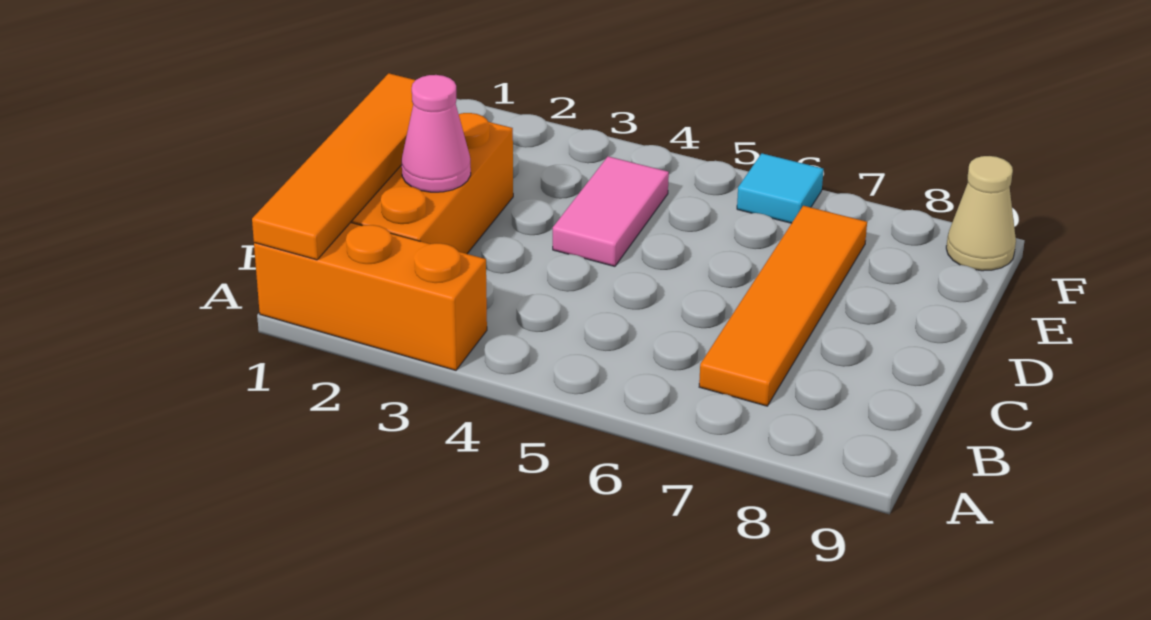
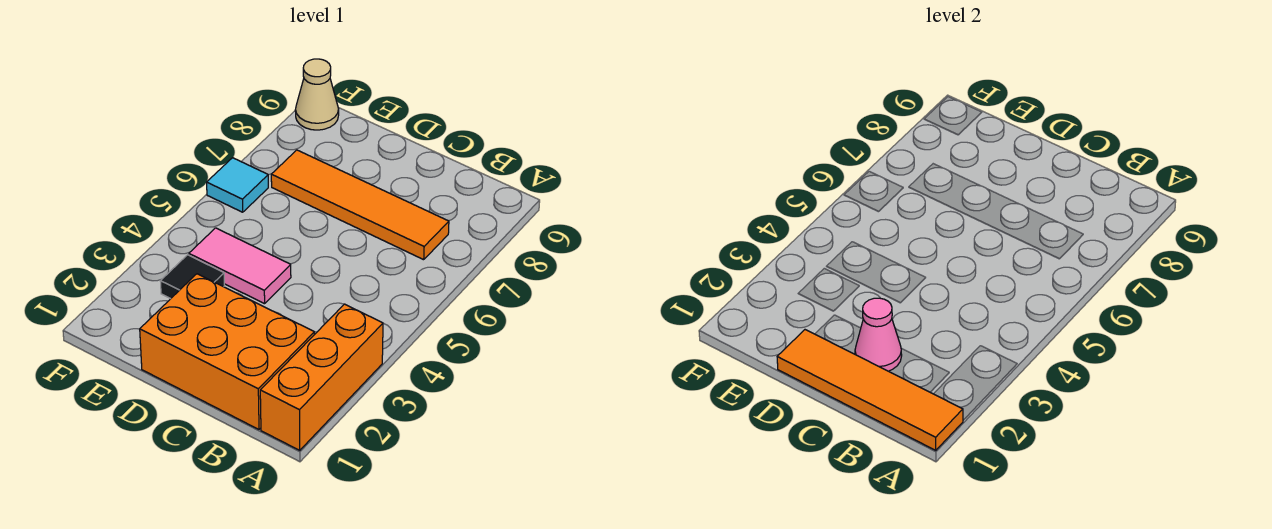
none -> black 1x1 tile [160,255,225,299]

